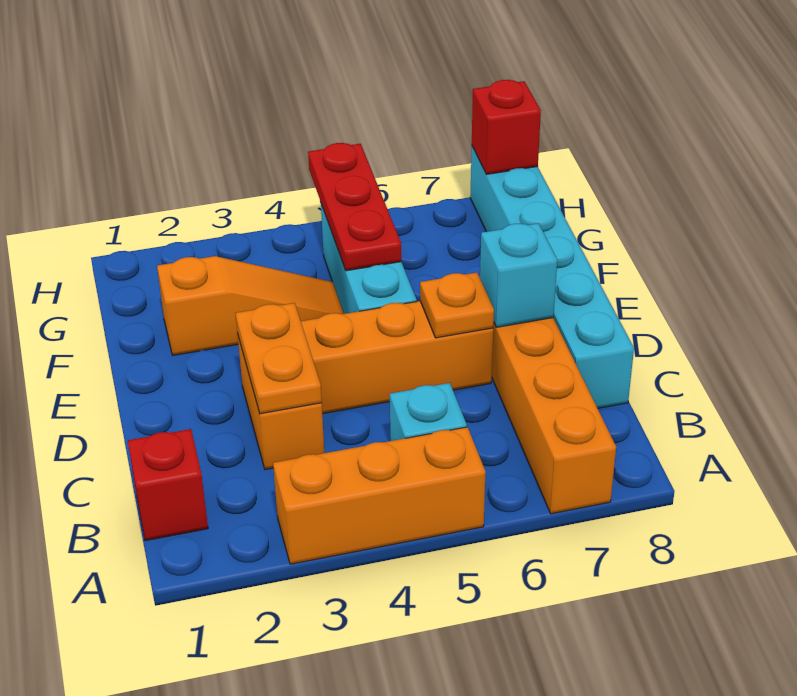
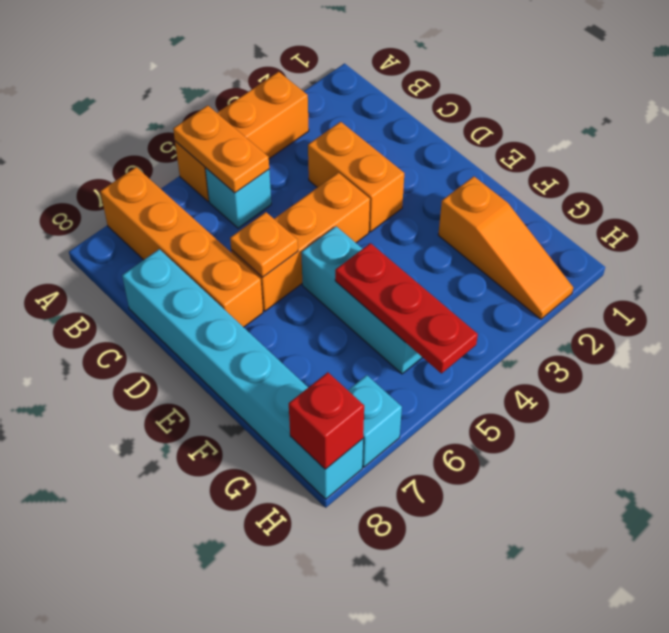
red 1x1 brick [128,429,208,541] -> none
orange 1x2 plate [236,303,322,414] -> orange 1x2 plate moved to [173,106,269,193]
cyan 1x1 brick [480,223,557,327] -> cyan 1x1 brick moved to [348,375,402,467]
orange 1x3 slope [157,256,344,355] -> orange 1x3 slope turned to [438,176,573,319]

